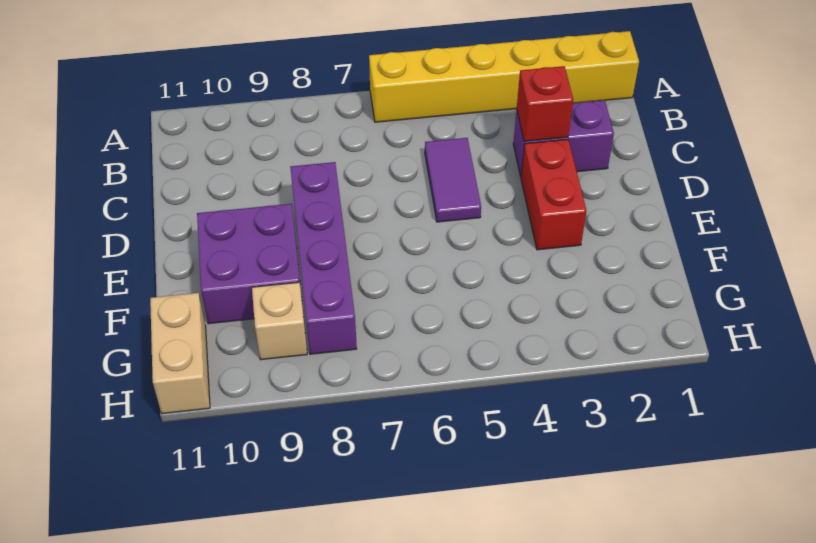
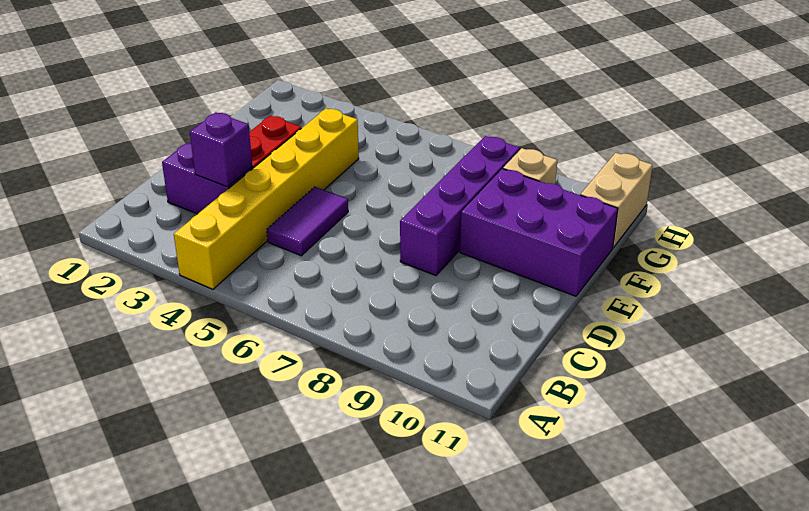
yellow 1x6 brick [369,31,639,122] -> yellow 1x6 brick turned to [174,109,359,289]
red 1x1 brick [517,66,573,141] -> purple 1x1 brick [190,112,252,187]
purple 2x2 brick [197,204,302,324] -> purple 2x3 brick [460,169,618,296]

